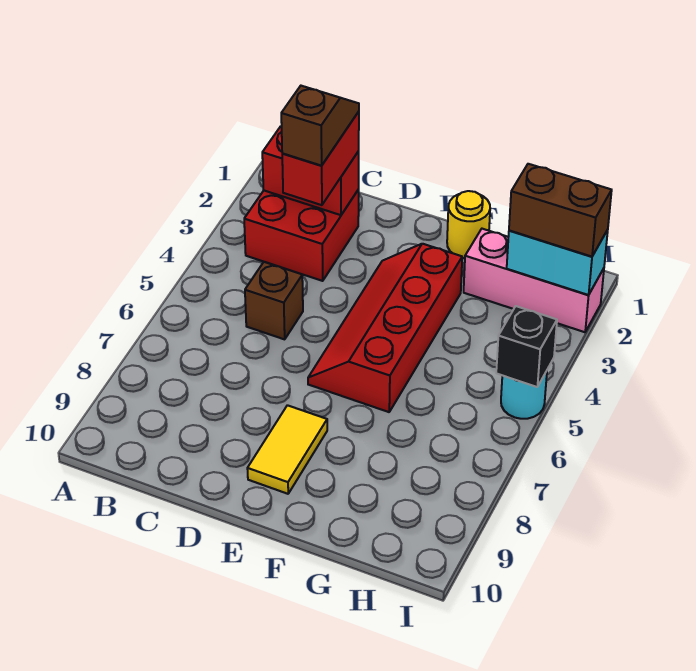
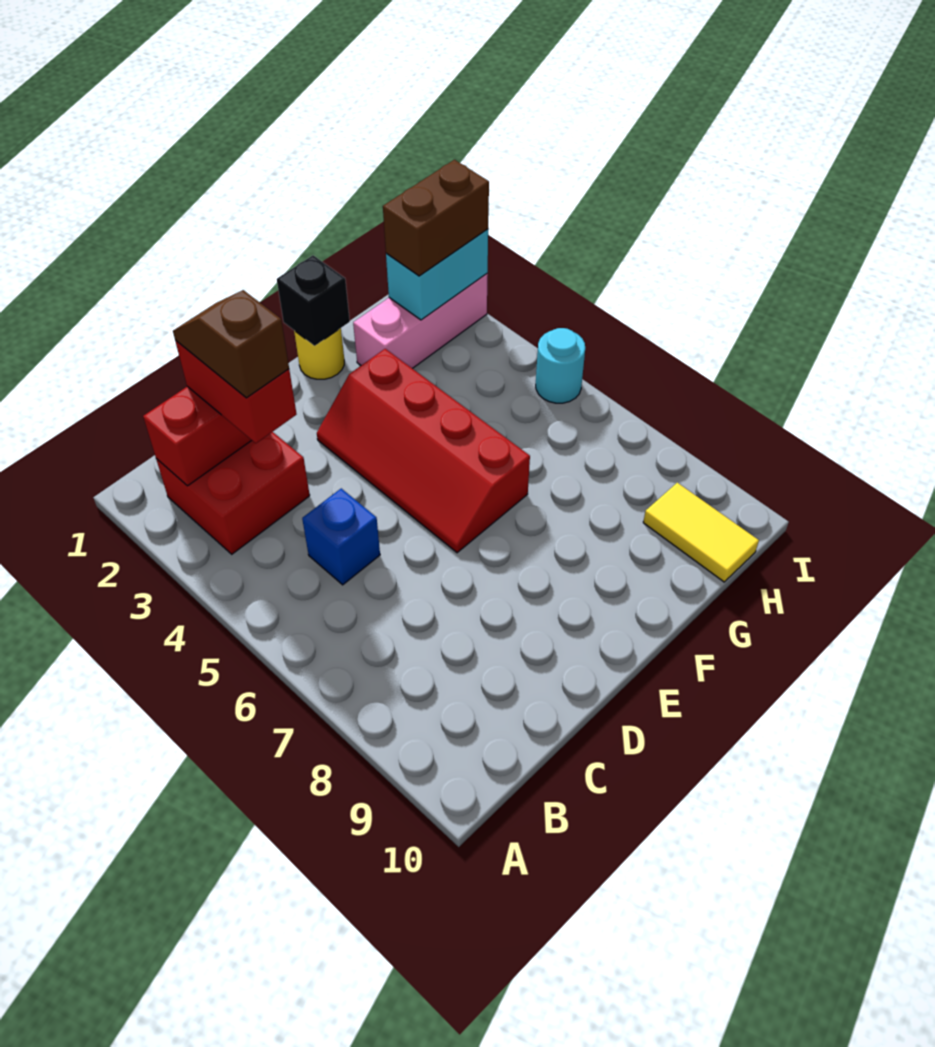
brown 1x1 brick [245,262,303,339] -> blue 1x1 brick [302,488,380,585]
yellow 1x2 tile [247,405,327,494] -> yellow 1x2 tile moved to [643,483,759,582]
black 1x1 brick [496,306,557,387] -> black 1x1 brick moved to [277,255,350,346]

